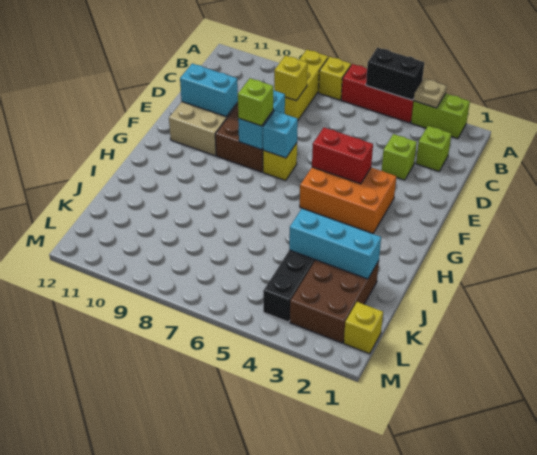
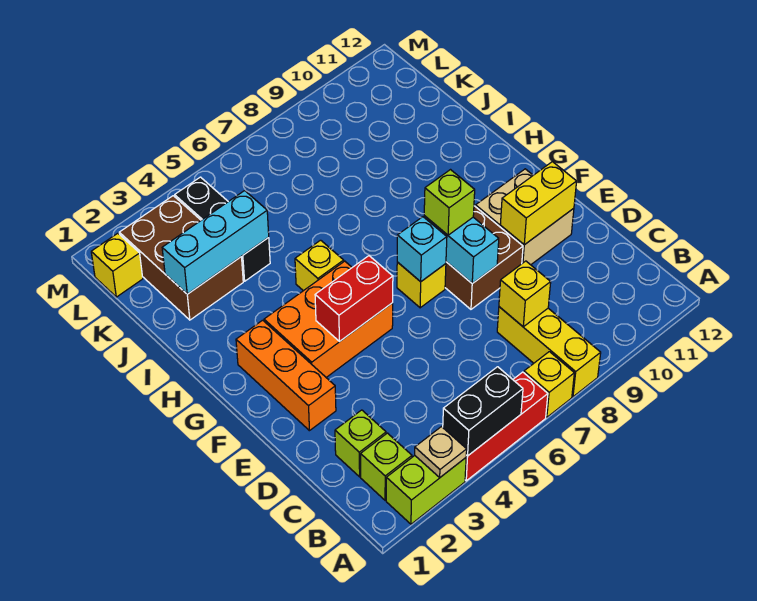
lime 1x1 brick [382,134,417,180] -> lime 1x1 brick moved to [361,433,412,500]
none -> orange 1x3 brick [236,320,336,431]
cyan 1x2 brick [180,63,238,117] -> yellow 1x2 brick [500,162,577,245]
none -> yellow 1x1 brick [295,240,344,291]

